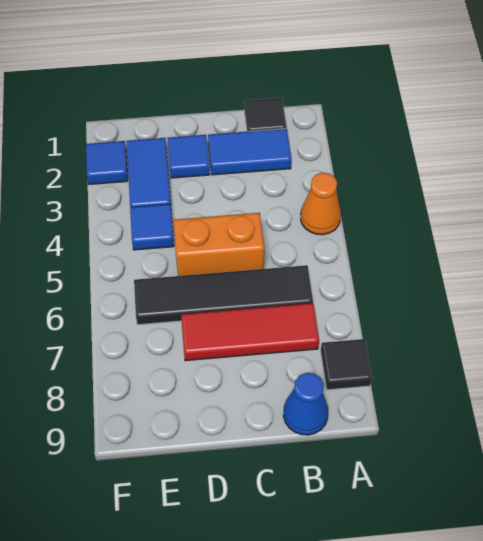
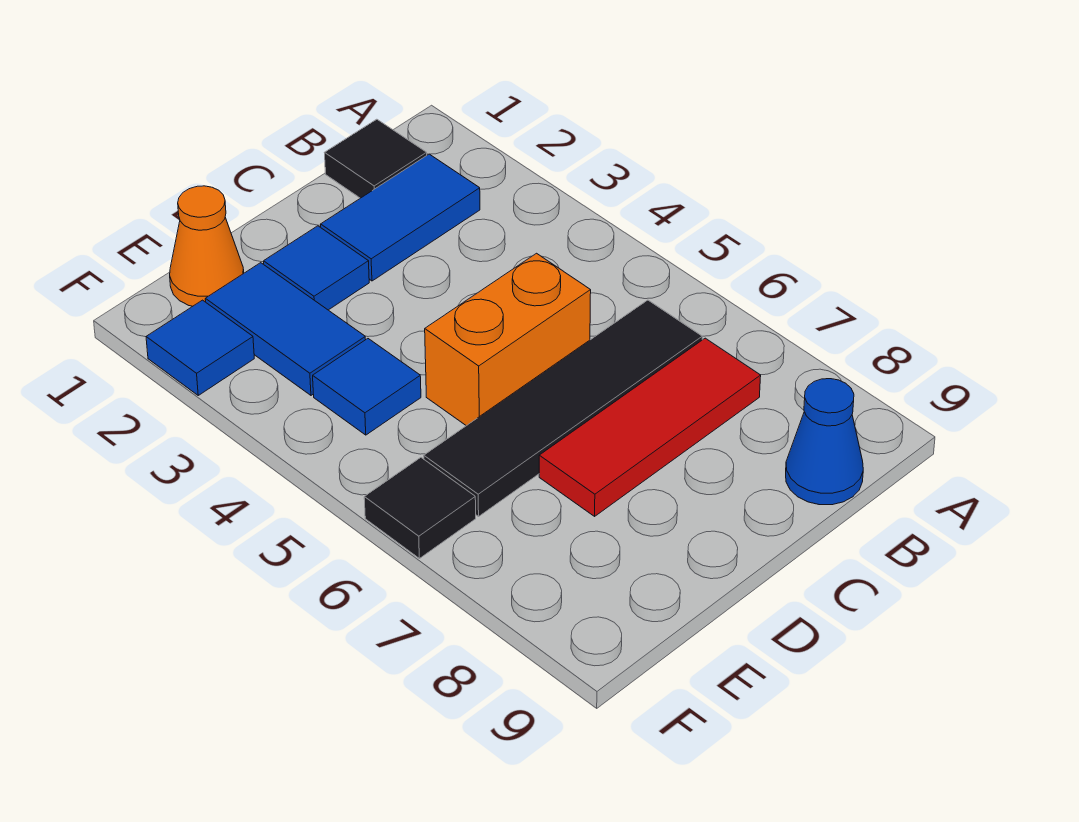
orange 1x1 cone [301,173,341,235] -> orange 1x1 cone moved to [170,186,244,306]
black 1x1 tile [321,339,372,390] -> black 1x1 tile moved to [364,458,476,558]

